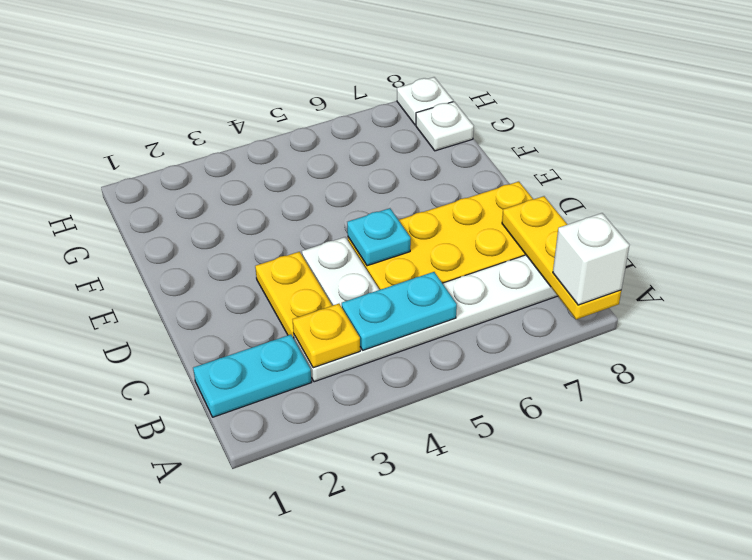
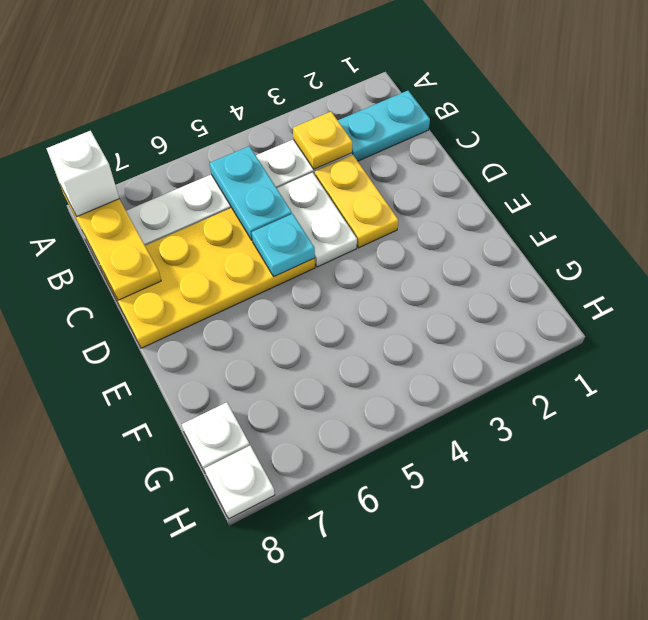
cyan 1x2 plate [342,272,457,350] -> cyan 1x2 plate turned to [210,146,292,240]

